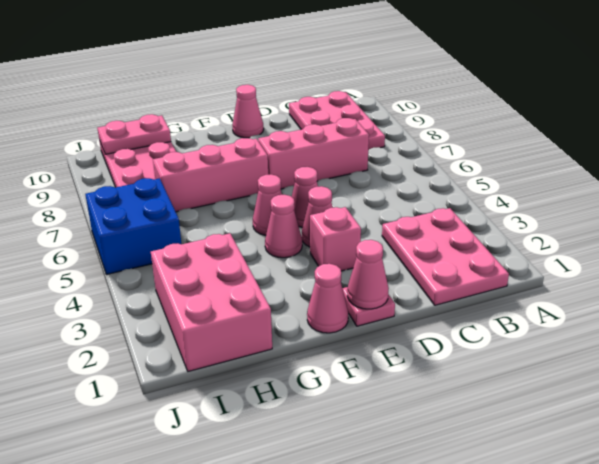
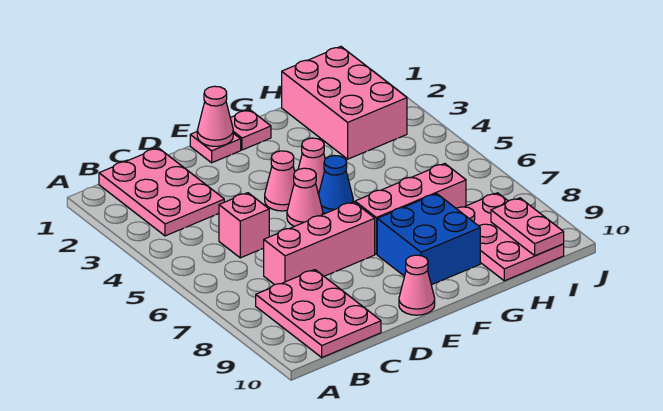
pink 1x1 brick [310,207,361,271] -> pink 1x1 brick moved to [219,193,269,258]
pink 1x1 cone [307,264,348,333] -> pink 1x1 plate [230,110,271,150]
pink 1x1 cone [253,174,282,235] -> blue 1x1 cone [319,156,353,213]
pink 1x2 plate [97,114,171,154] -> pink 1x2 plate turned to [491,198,564,256]
blue 2x2 brick [85,178,181,274] -> blue 2x2 brick moved to [377,194,480,285]

